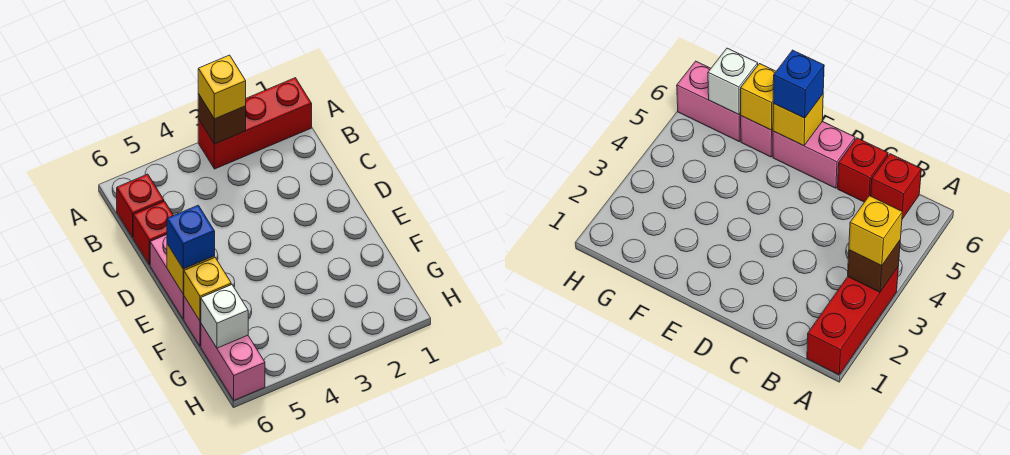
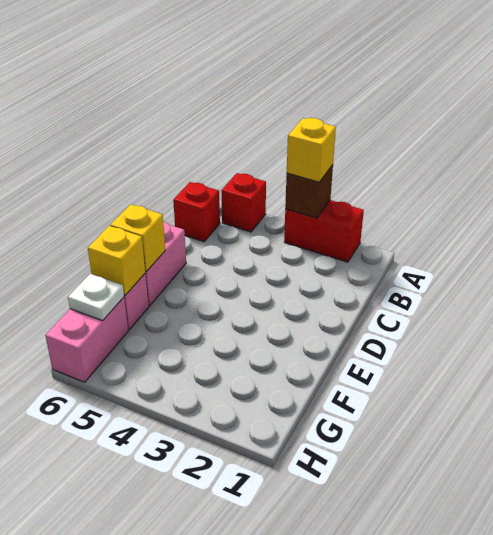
red 1x3 brick [198,78,312,169] -> red 1x2 brick [284,200,364,262]
red 1x1 brick [133,201,173,265] -> red 1x1 brick moved to [221,173,266,232]
blue 1x1 brick [167,205,215,269] -> none
white 1x1 brick [201,285,248,348] -> white 1x1 plate [68,274,124,321]

